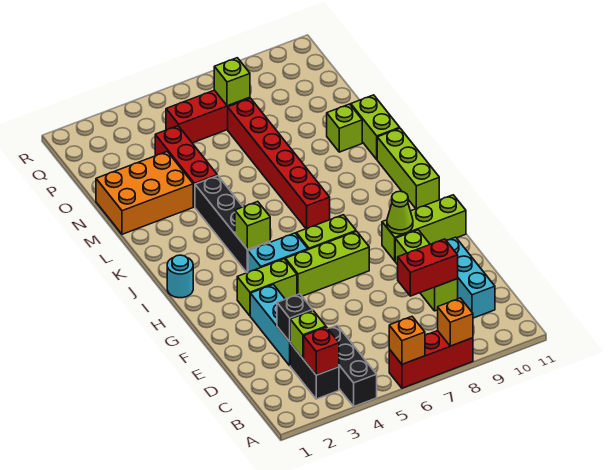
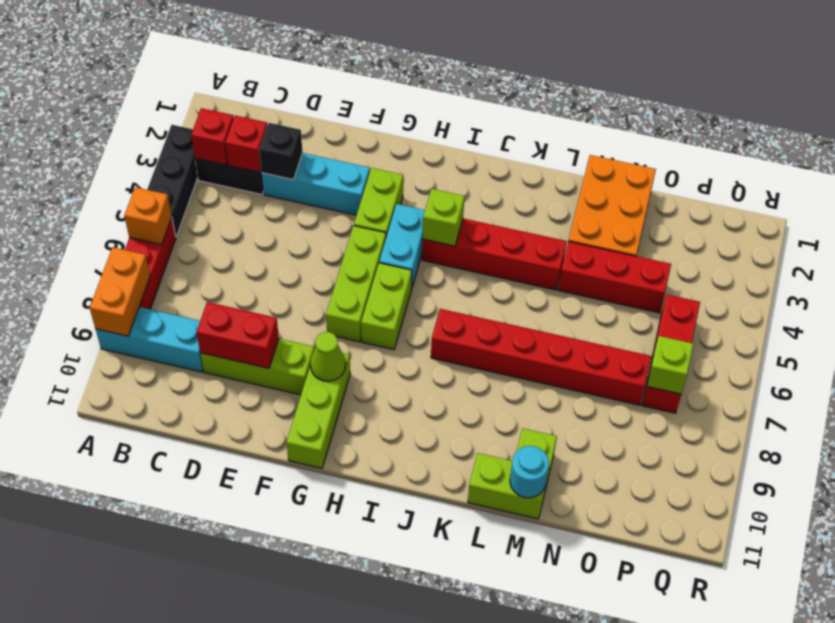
black 1x3 brick [328,325,377,406] -> black 1x3 brick turned to [147,125,198,236]
orange 1x1 brick [438,298,473,346] -> orange 1x2 brick [90,247,150,336]
lime 1x1 brick [290,311,326,358] -> red 1x1 brick [225,116,267,172]
cyan 1x3 brick [446,237,495,318] -> cyan 1x3 brick moved to [96,307,203,372]
red 1x2 brick [398,239,458,296] -> red 1x2 brick turned to [197,302,279,368]
cyan 1x1 round brick [167,255,193,298] -> cyan 1x1 round brick moved to [510,446,549,498]
black 1x4 brick [195,176,270,272] -> red 1x4 brick [422,218,567,290]
lime 1x3 brick [377,128,439,209] -> none

